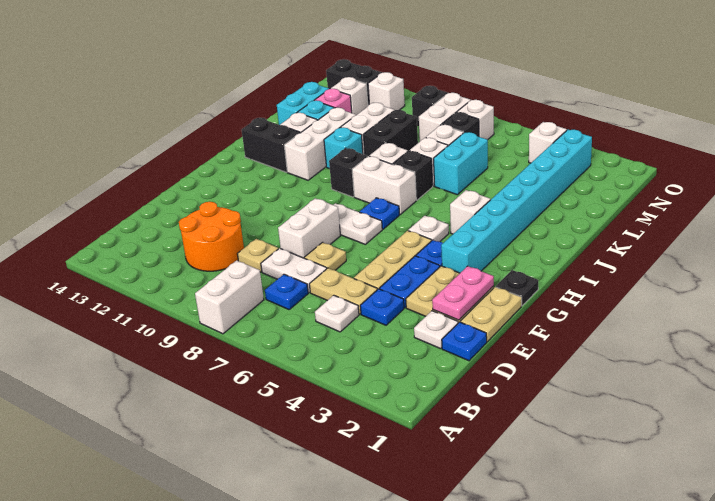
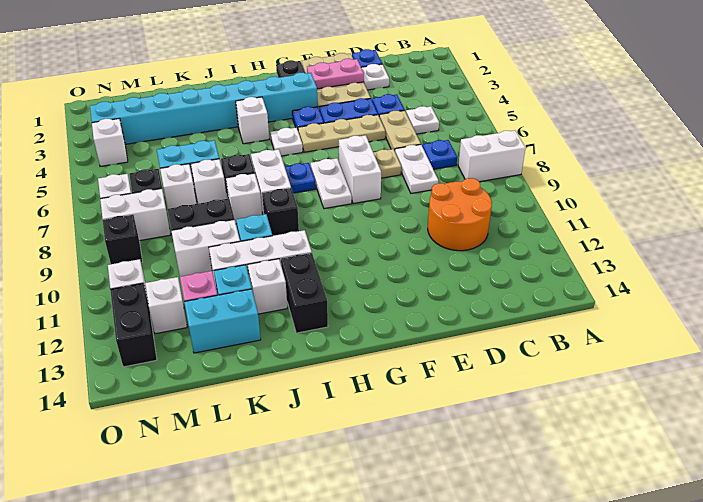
tan 1x1 plate [238,239,278,272] -> none
white 1x2 brick [278,198,340,258] -> white 1x2 brick turned to [339,135,381,204]

